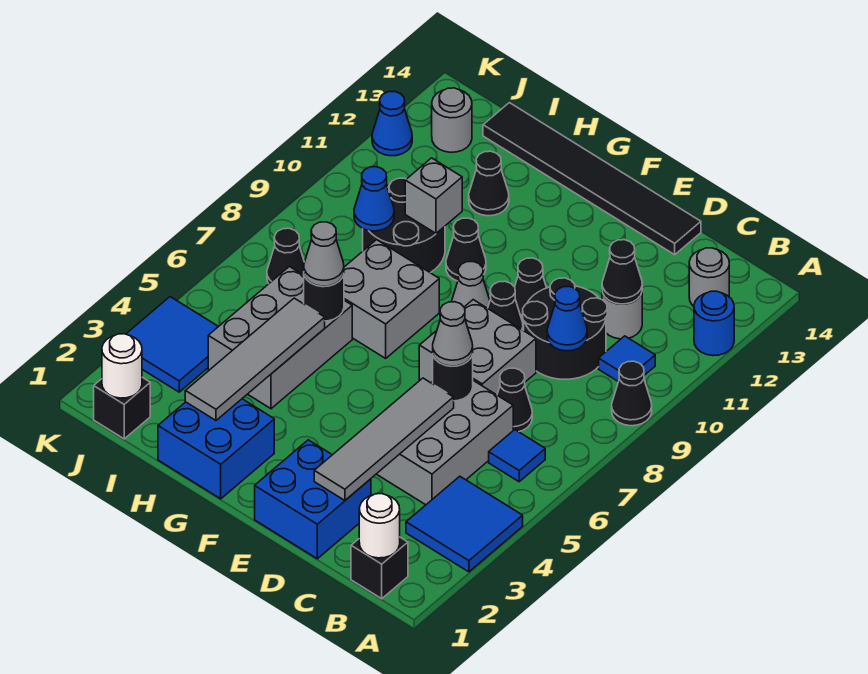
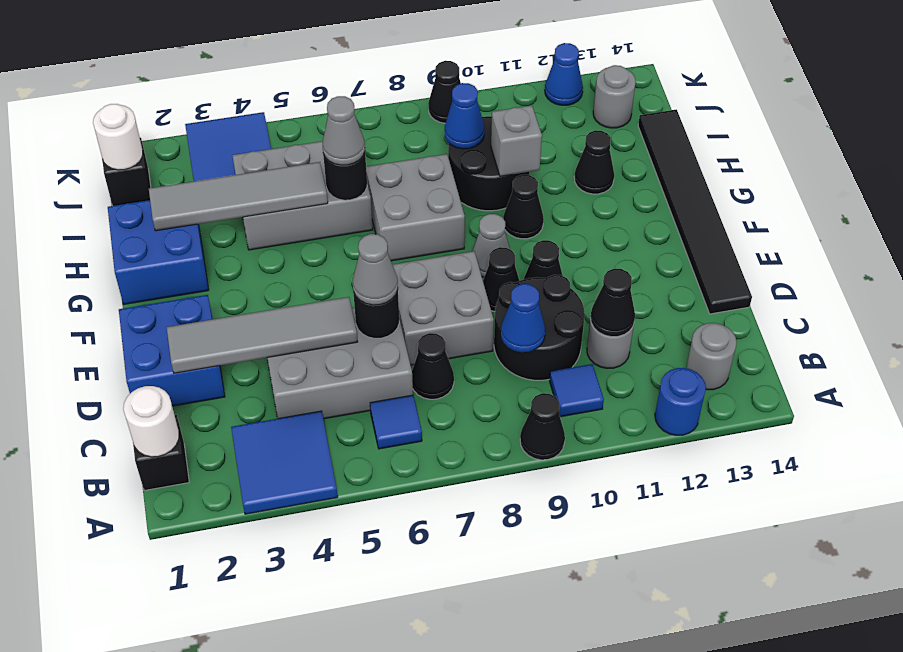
black 1x1 cone [267,228,304,284] -> black 1x1 cone moved to [428,61,461,123]

